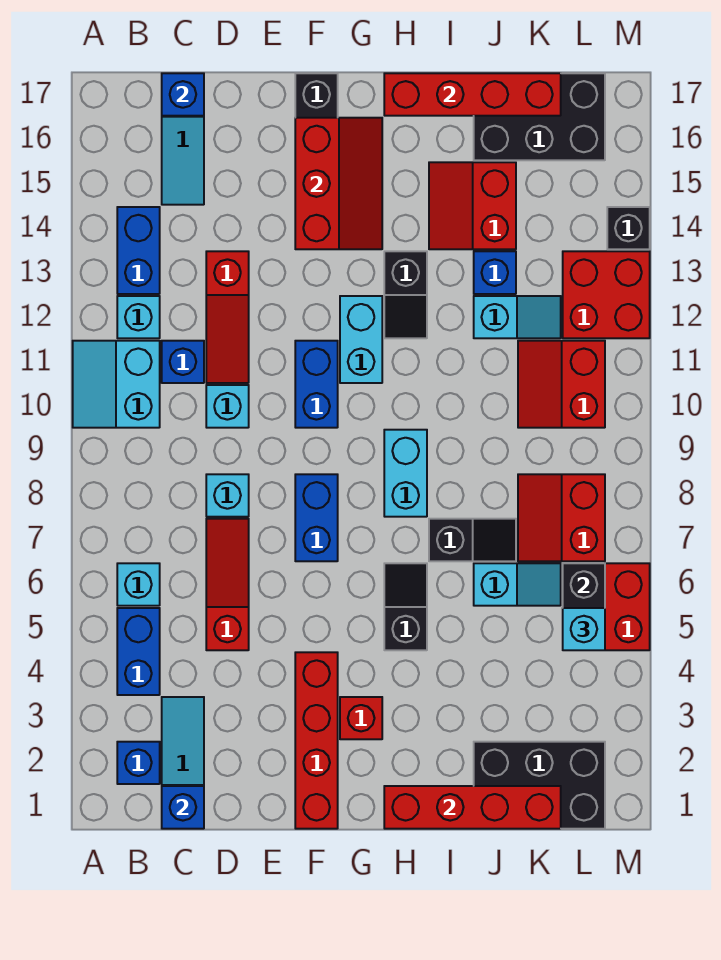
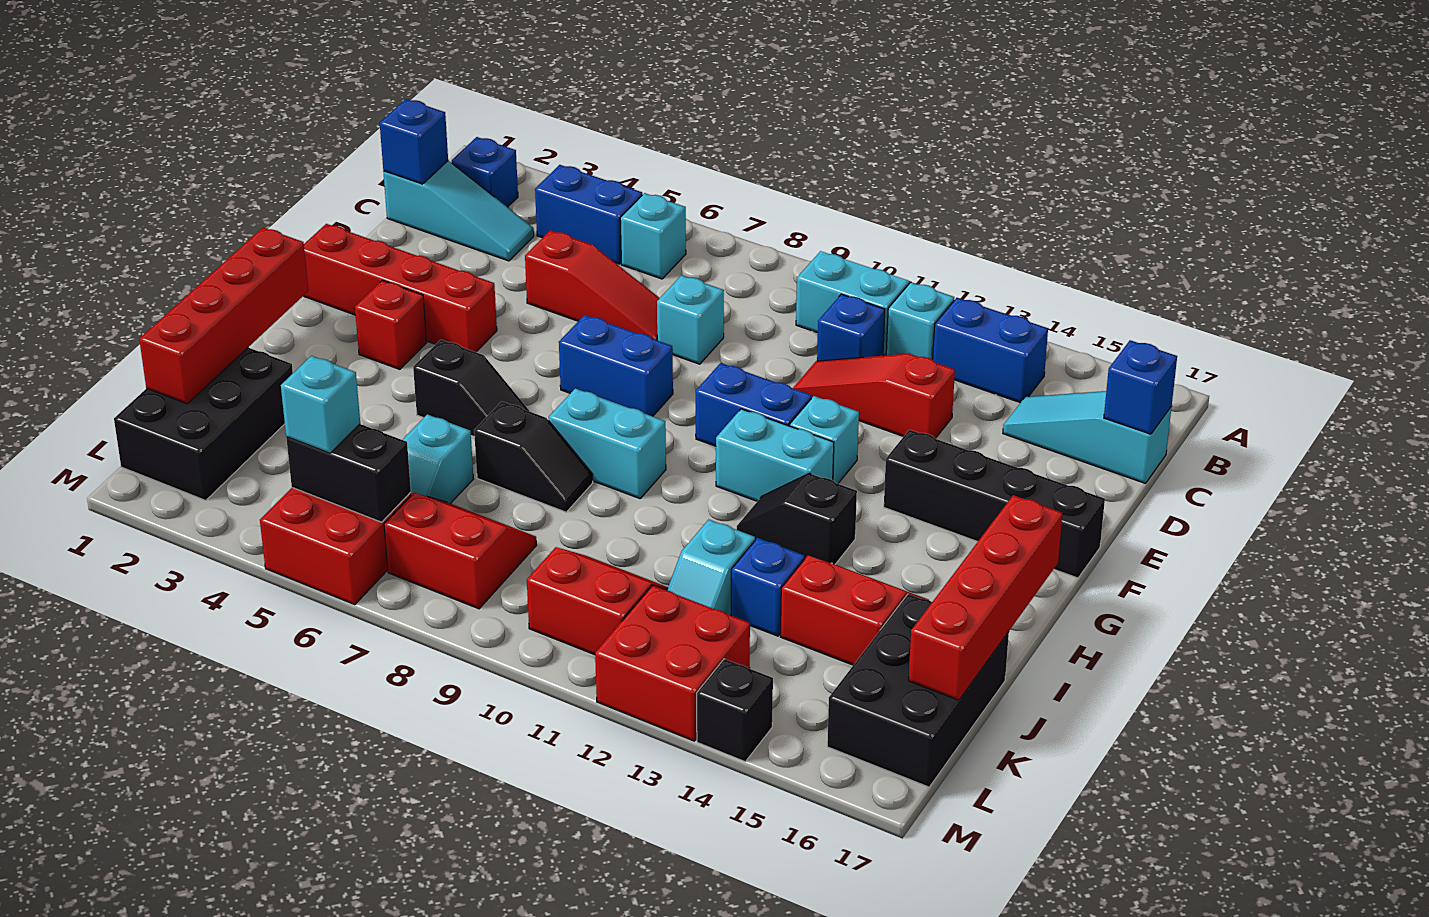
cyan 1x1 brick [206,385,249,428] -> cyan 1x1 brick moved to [790,396,859,484]
red 2x3 slope [295,118,382,249] -> none
black 1x2 slope [429,519,516,561] -> black 1x2 slope turned to [474,401,593,512]

